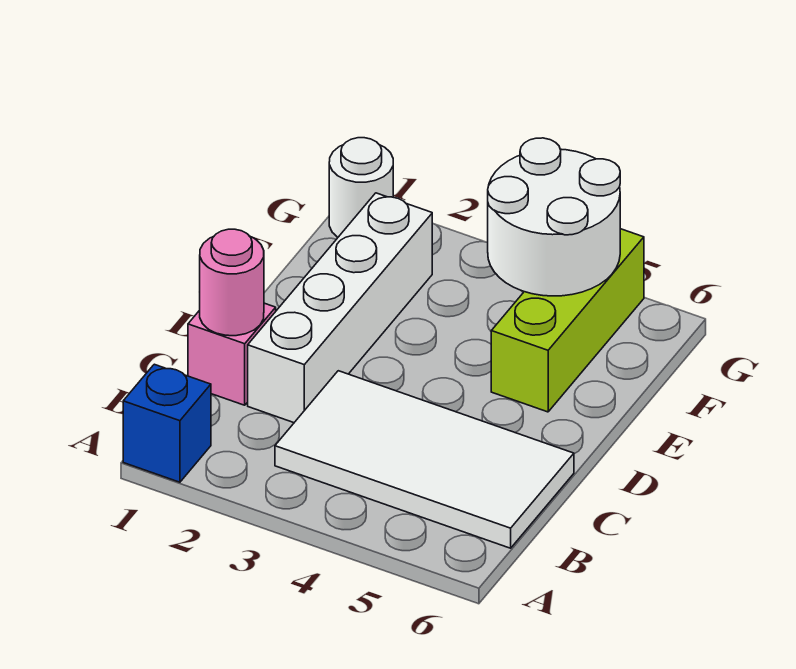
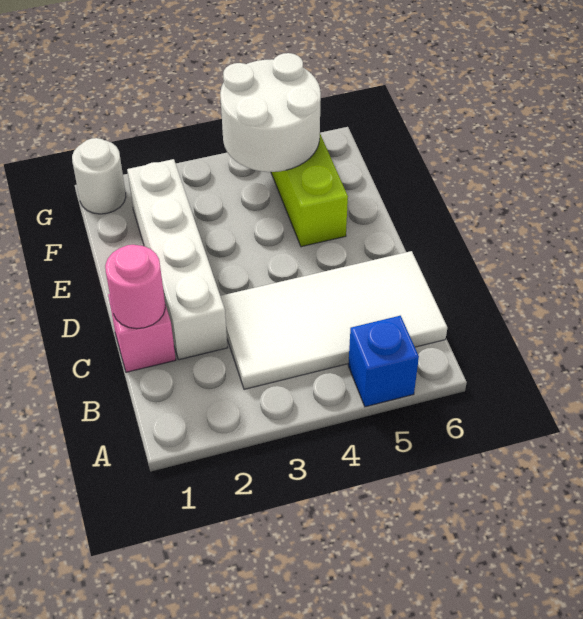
blue 1x1 brick [123,364,211,482] -> blue 1x1 brick moved to [348,316,419,407]

